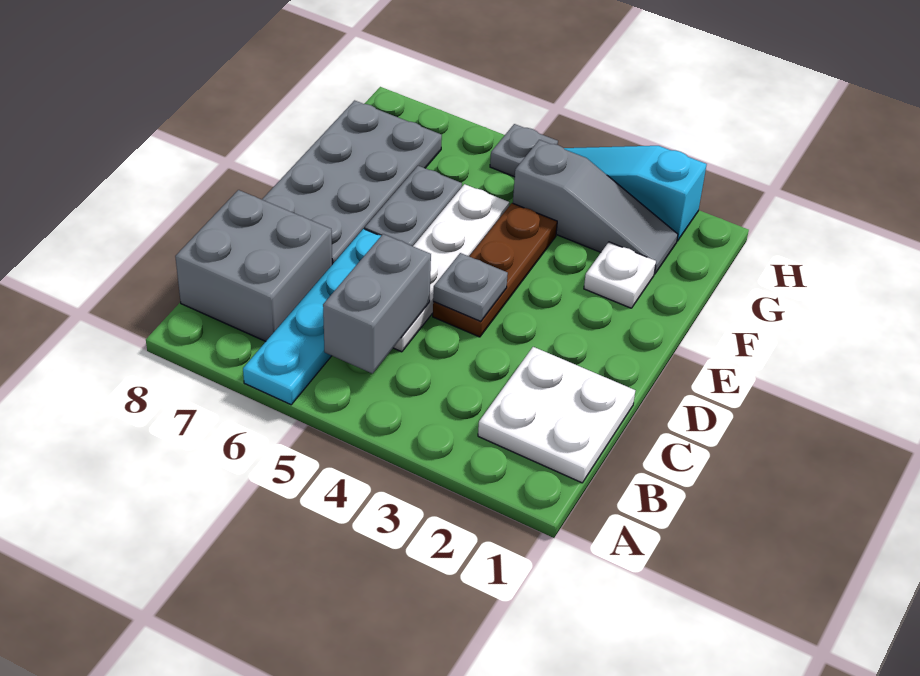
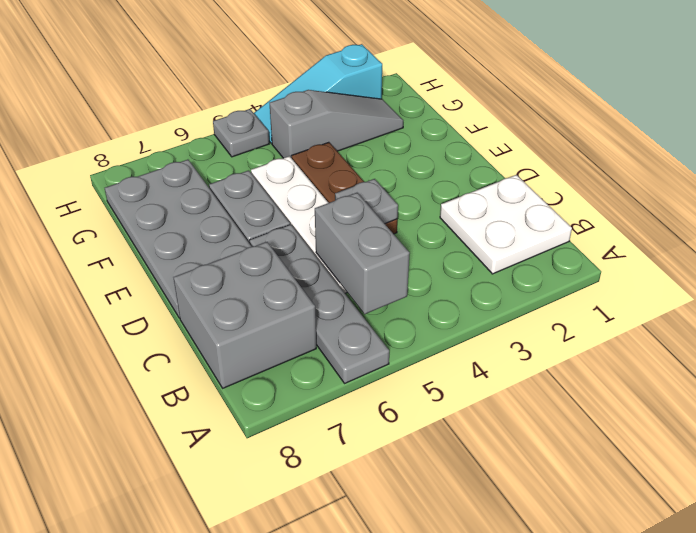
cyan 1x4 plate [243,229,381,405] -> grey 1x4 plate [250,224,389,383]
white 1x1 plate [584,242,656,308] -> none

